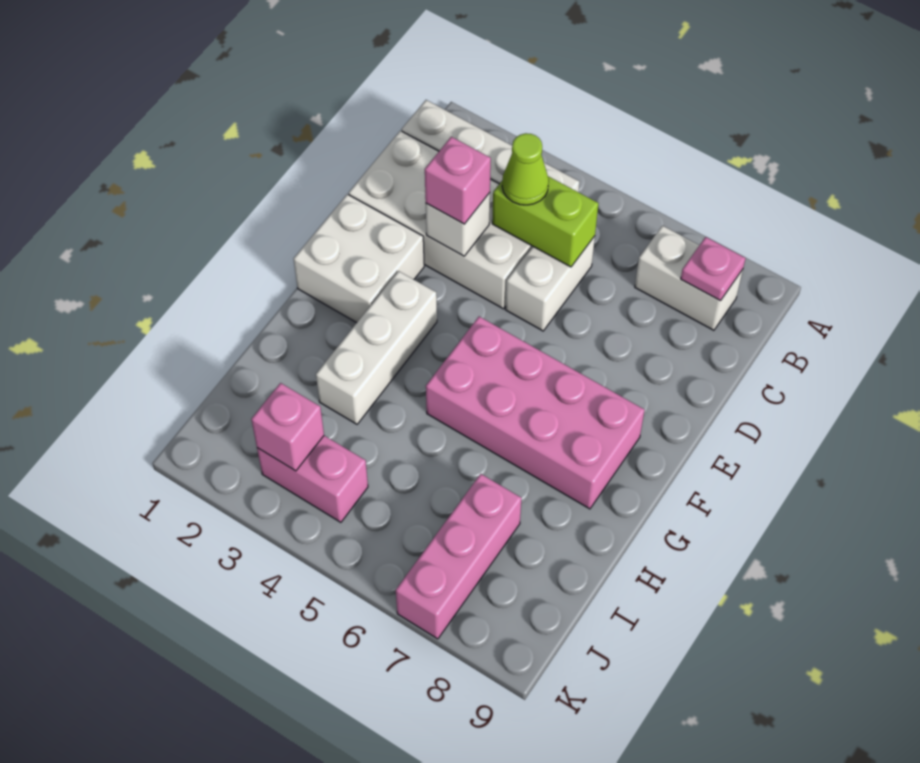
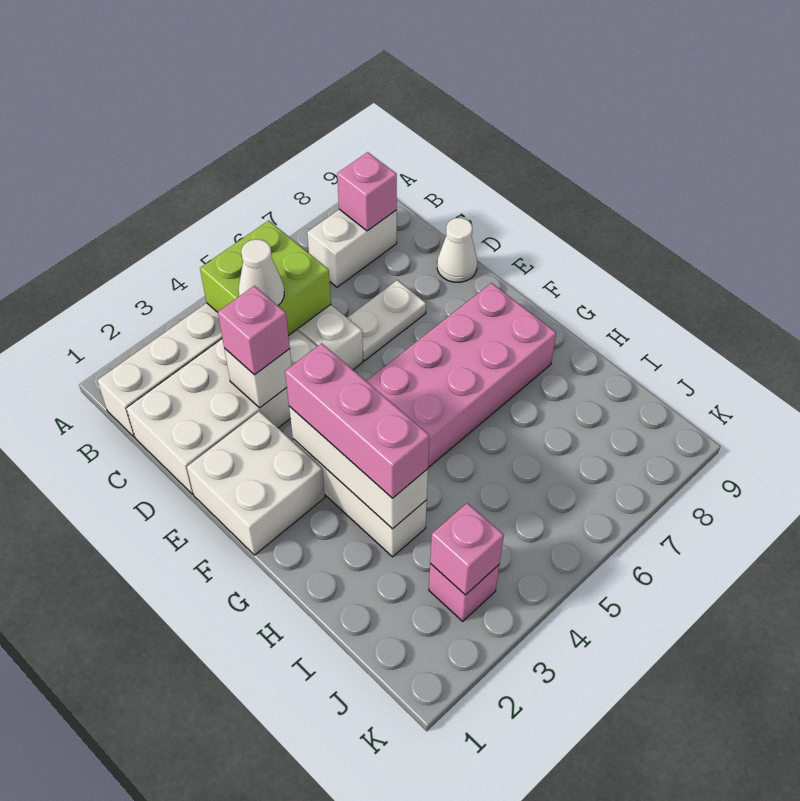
pink 1x1 plate [681,237,745,301] -> pink 1x1 brick [337,152,397,231]
lime 1x2 brick [492,176,598,267] -> lime 2x2 brick [200,221,331,336]
lime 1x1 cone [502,133,549,205] -> white 1x1 cone [238,239,284,305]
none -> white 1x2 plate [347,280,426,361]
none -> white 1x1 cone [437,218,477,282]
none -> white 1x3 brick [289,406,428,529]
pink 1x3 brick [396,474,522,639] -> pink 1x3 brick moved to [285,343,429,498]
pink 1x2 brick [257,436,368,522] -> pink 1x1 brick [429,564,499,621]

